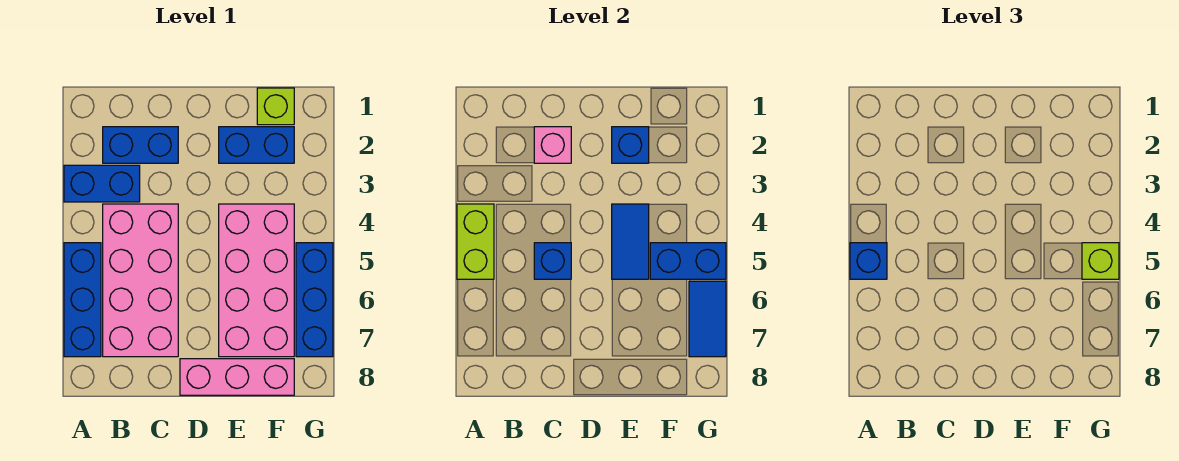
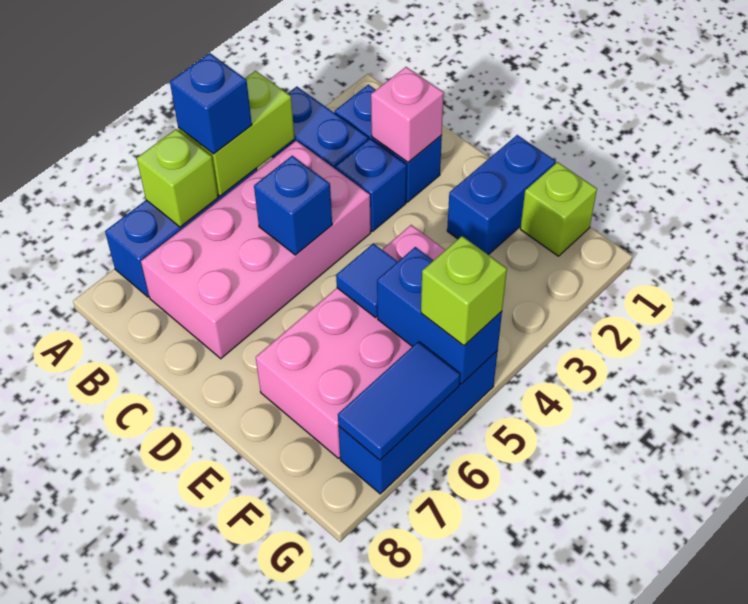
none -> lime 1x1 brick [137,129,218,227]
pink 1x3 brick [180,359,294,395] -> none
blue 1x2 brick [219,127,294,163] -> blue 1x2 brick turned to [447,135,555,255]
blue 1x1 brick [612,127,649,163] -> blue 1x1 brick moved to [335,139,406,231]
blue 1x2 tile [612,204,649,279] -> blue 1x1 tile [336,243,398,318]

